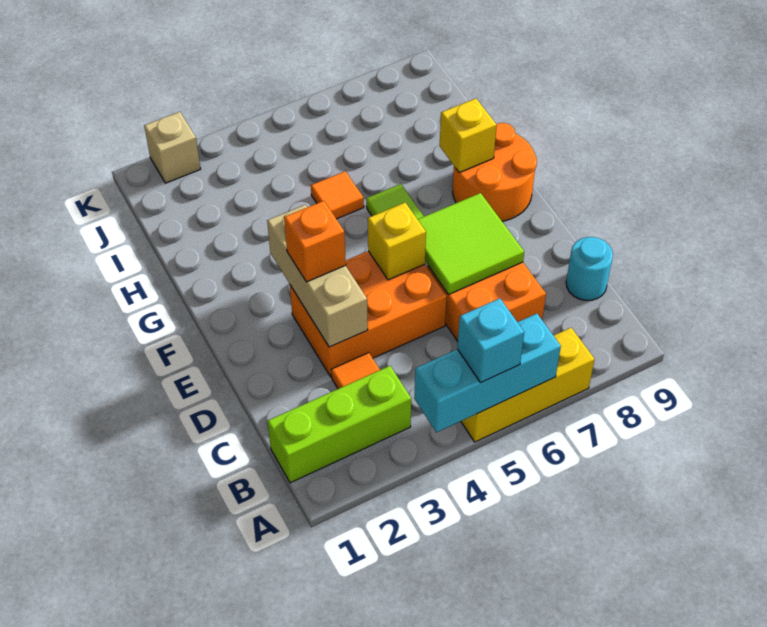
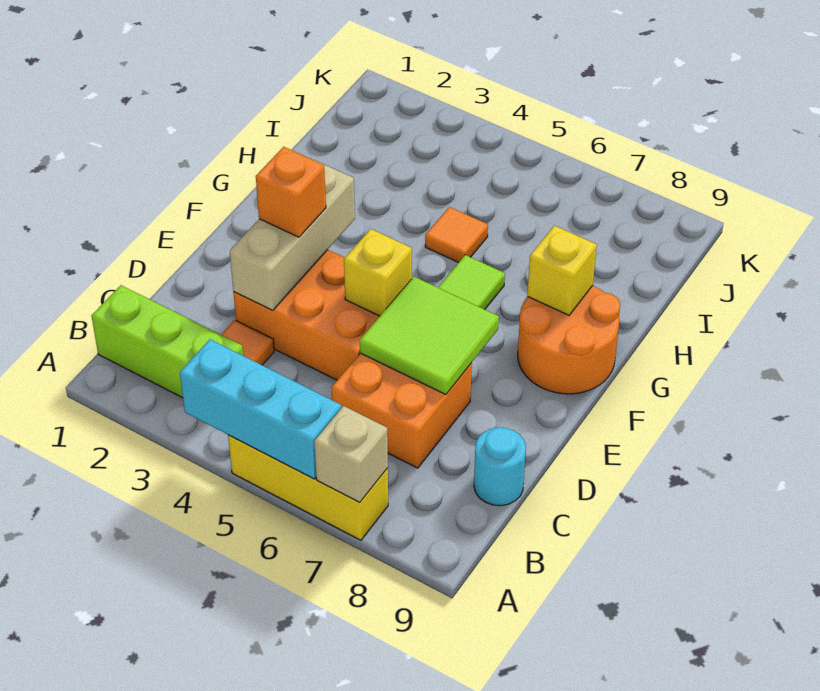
cyan 1x1 brick [457,298,524,383] -> none
tan 1x1 brick [144,112,201,183] -> tan 1x1 brick moved to [314,406,388,502]

